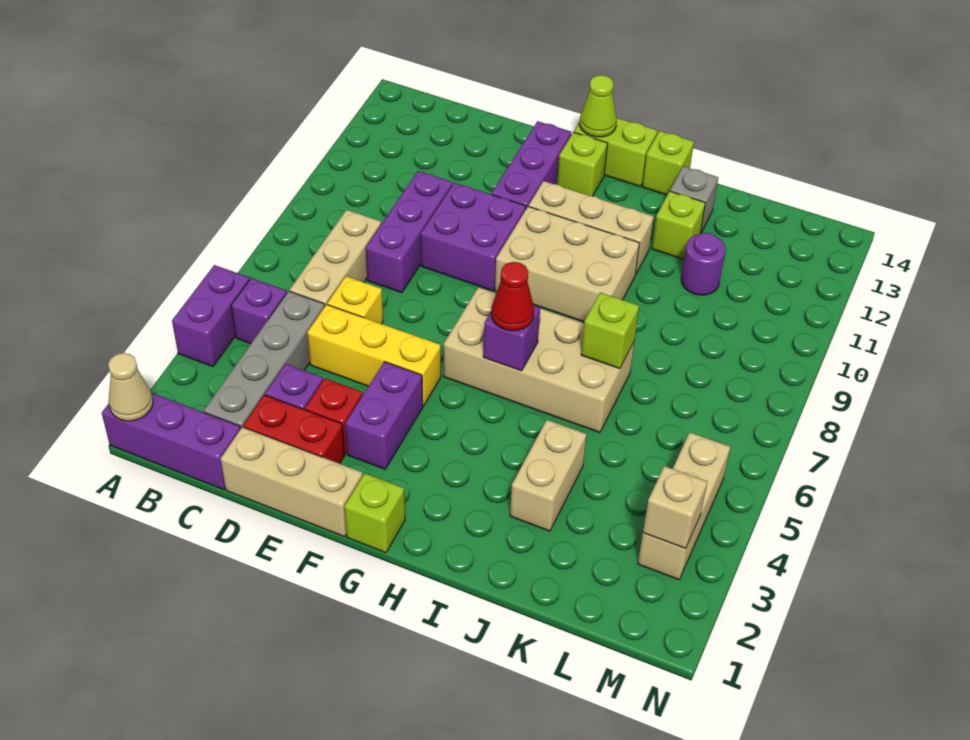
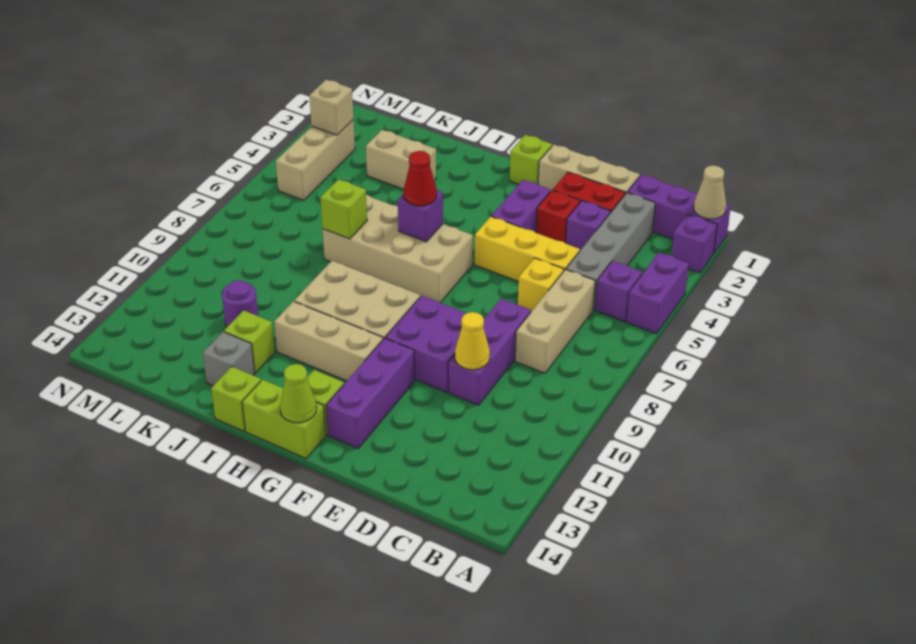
none -> purple 1x1 brick [672,214,717,273]
none -> yellow 1x1 cone [455,312,490,370]
tan 1x2 brick [510,420,586,531] -> tan 1x2 brick turned to [366,130,436,189]

